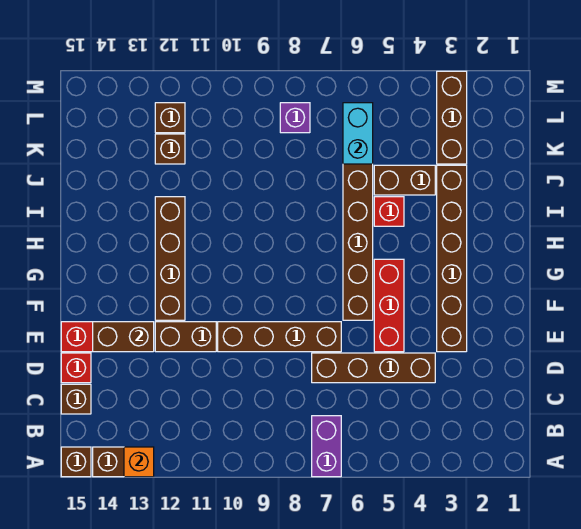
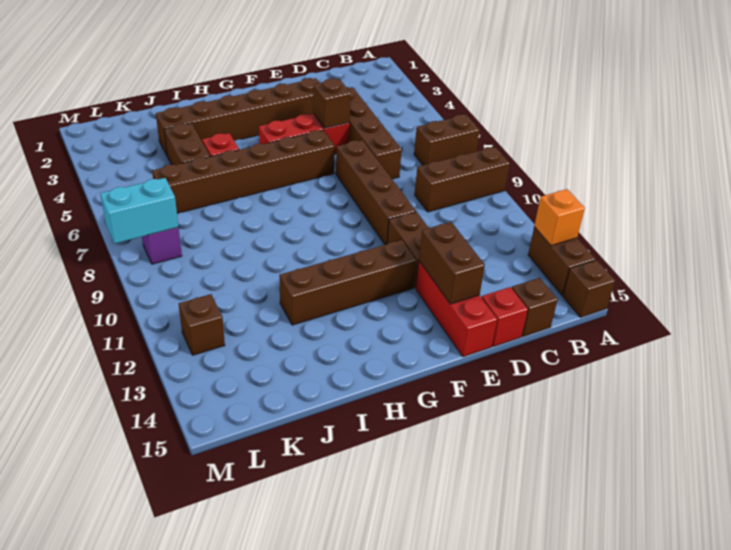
purple 1x2 brick [312,416,341,477] -> brown 1x2 brick [414,115,480,165]
brown 1x3 brick [437,71,467,164] -> brown 1x3 brick moved to [415,147,510,212]
cyan 1x2 brick [343,103,373,164] -> cyan 1x2 brick moved to [100,178,178,244]
brown 1x1 brick [155,134,185,164] -> brown 1x1 brick moved to [313,78,351,128]

